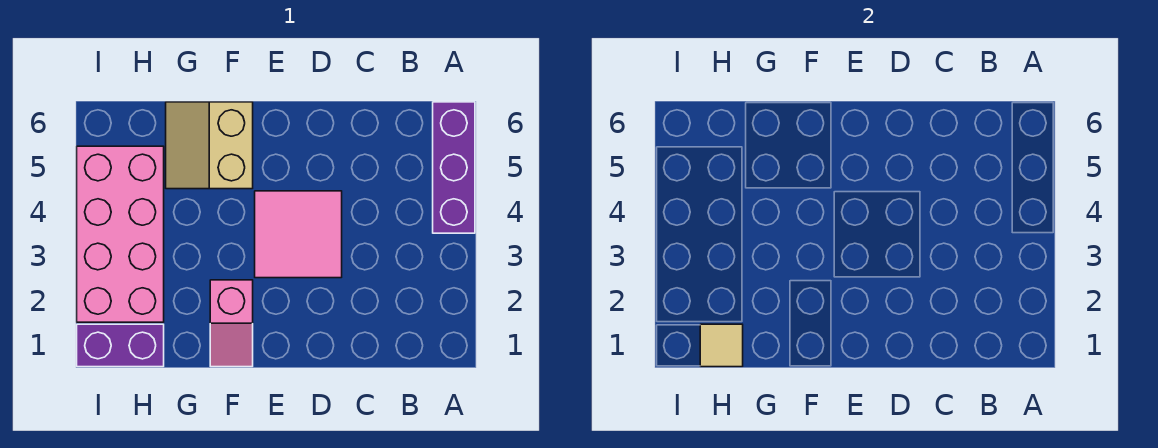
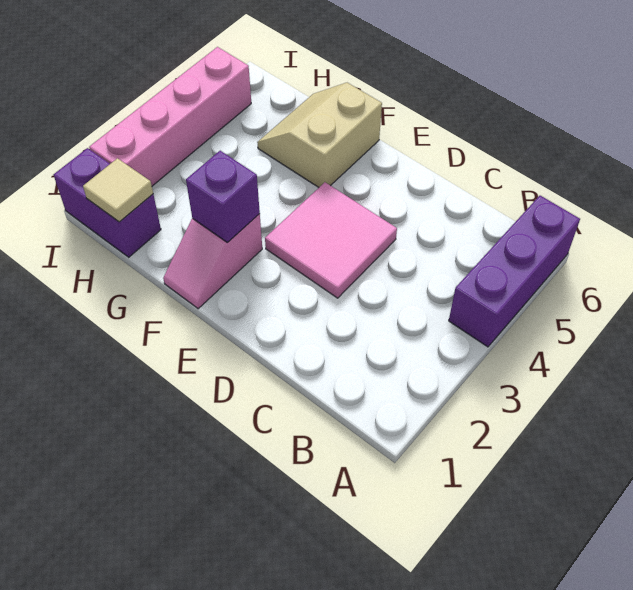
none -> purple 1x1 brick [186,151,260,243]
pink 2x4 brick [77,146,164,322] -> pink 1x4 brick [89,47,251,186]

